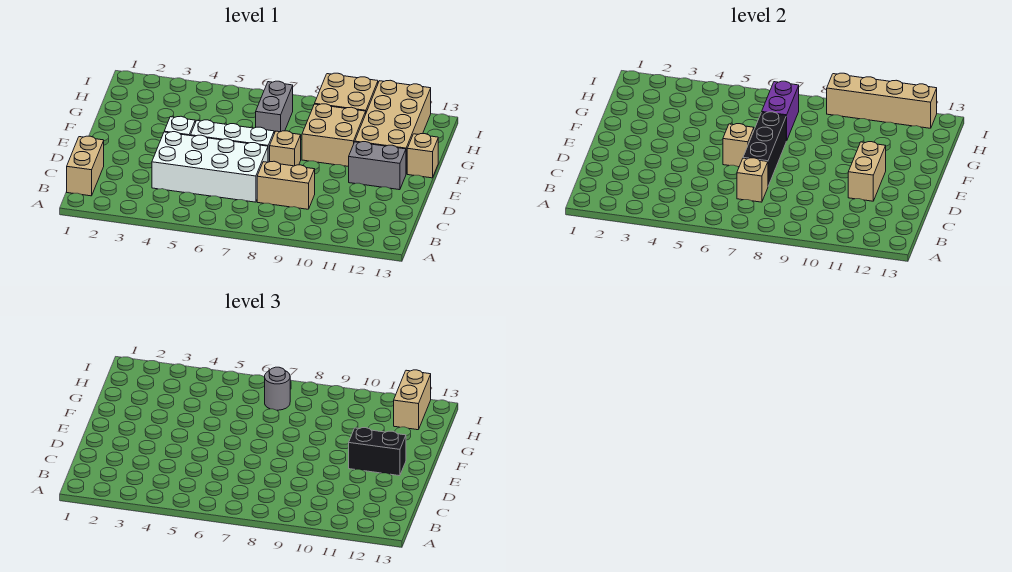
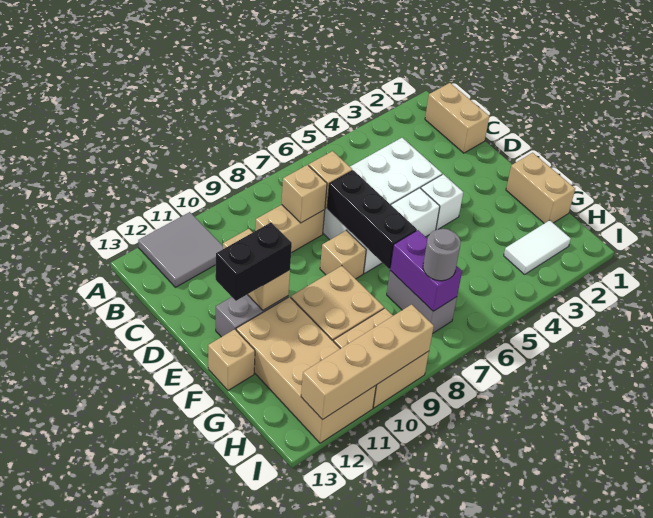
none -> grey 2x2 tile [138,212,223,287]
tan 1x1 brick [723,124,754,167] -> tan 1x1 brick moved to [282,165,327,223]
none -> white 1x2 tile [504,220,571,274]
tan 1x2 brick [394,370,431,430] -> tan 1x2 brick moved to [506,153,575,223]

